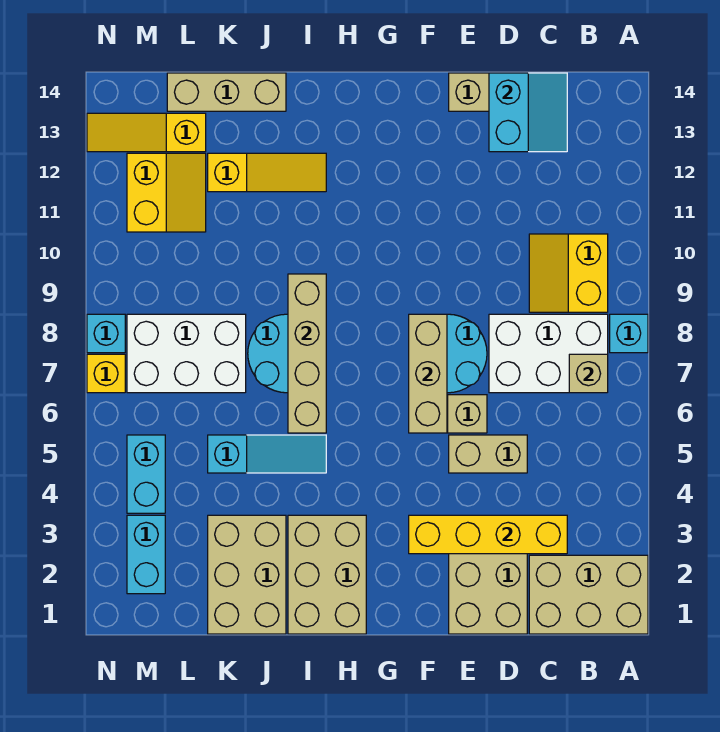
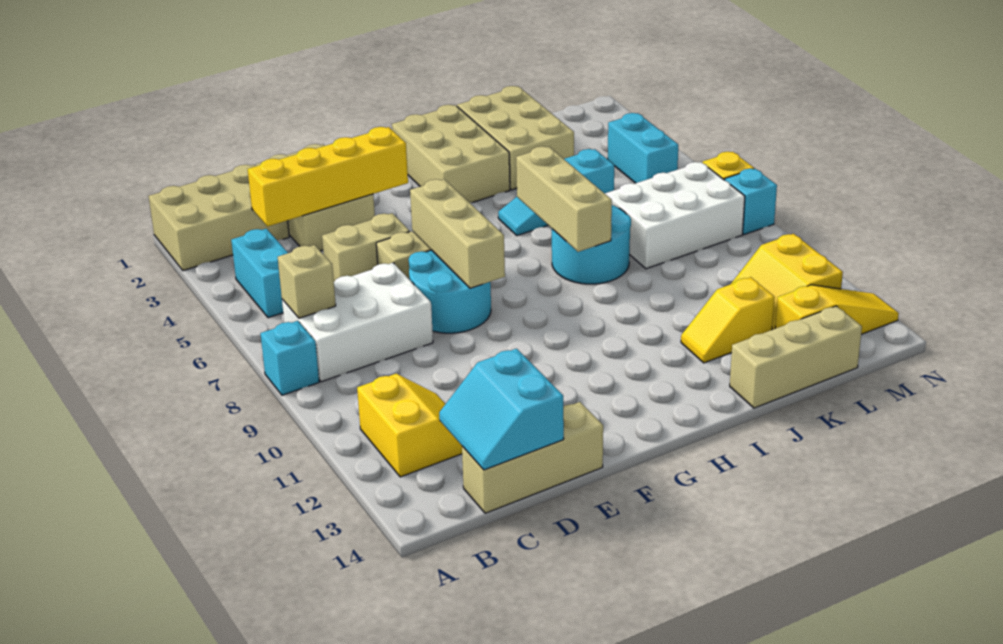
yellow 2x2 slope [529,234,608,312] -> yellow 2x2 slope moved to [357,374,462,477]
tan 1x4 brick [288,274,326,433] -> tan 1x3 brick [516,146,612,252]
yellow 1x3 slope [208,153,326,192] -> yellow 1x2 slope [681,277,775,363]
cyan 1x2 brick [127,515,165,594] -> cyan 1x2 brick moved to [231,229,288,318]

